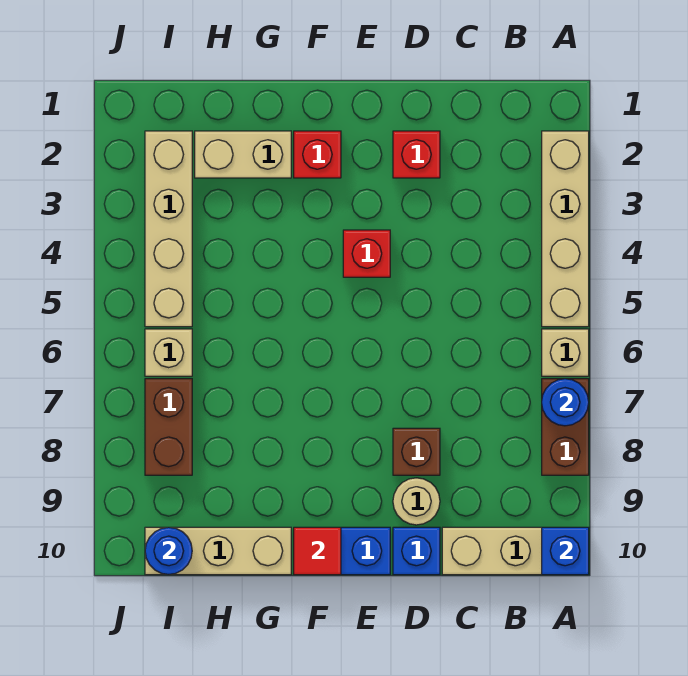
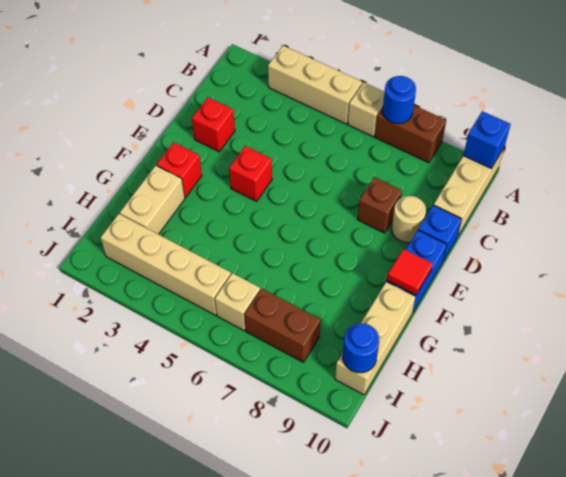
tan 1x4 brick [542,131,589,327] -> tan 1x3 brick [268,46,362,124]

